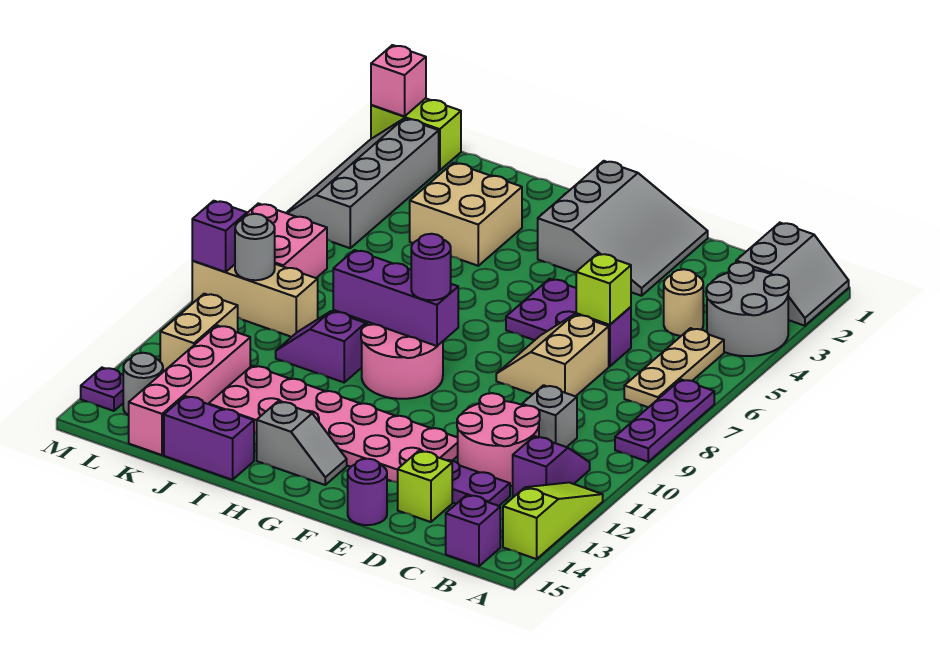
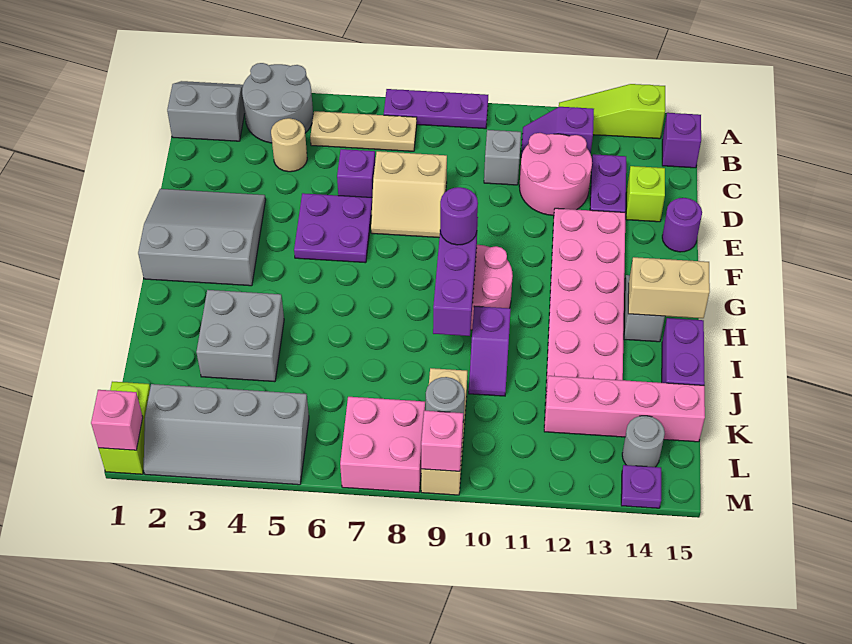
lime 1x1 brick [576,253,631,325] -> none
tan 2x2 brick [410,163,522,266] -> grey 2x2 brick [196,290,284,382]
tan 1x2 brick [160,294,238,372] -> tan 1x2 brick moved to [628,257,710,318]
purple 1x1 brick [192,201,247,272] -> pink 1x1 brick [421,410,463,471]

